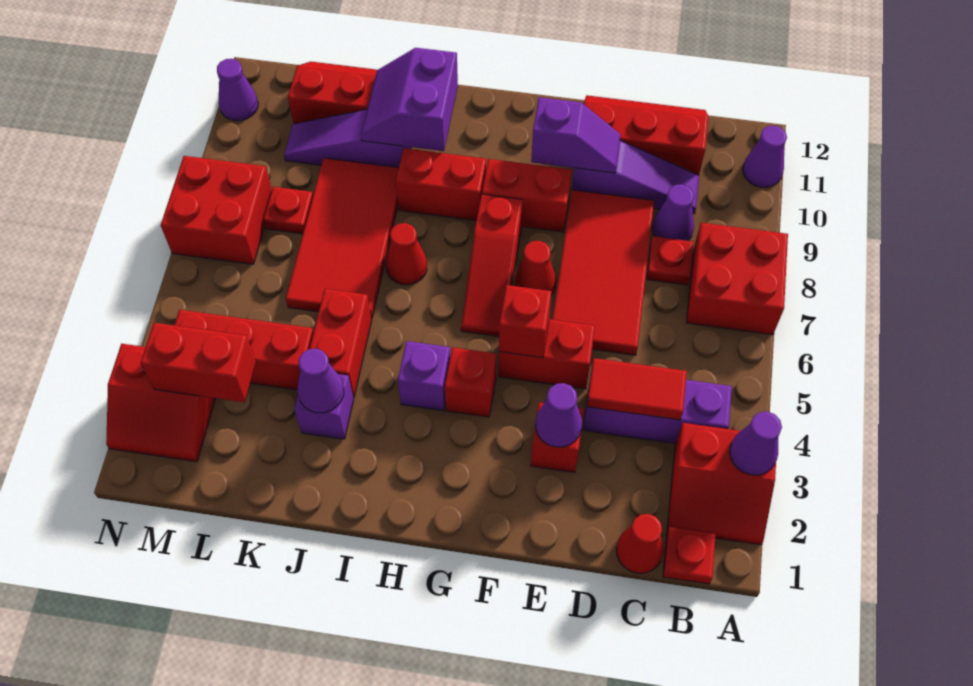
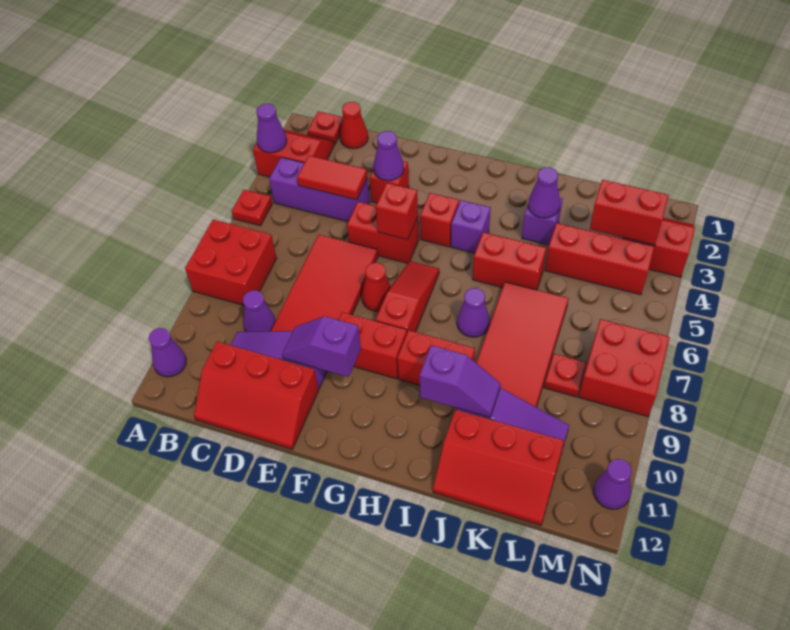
red 1x1 plate [647,236,693,285] -> red 1x1 plate moved to [232,190,272,226]
red 1x1 cone [386,223,427,285] -> purple 1x1 cone [457,288,490,337]
purple 2x2 slope [361,48,458,151] -> purple 1x2 slope [420,345,501,417]
red 1x2 brick [310,289,372,398] -> red 1x2 brick turned to [473,232,546,290]

